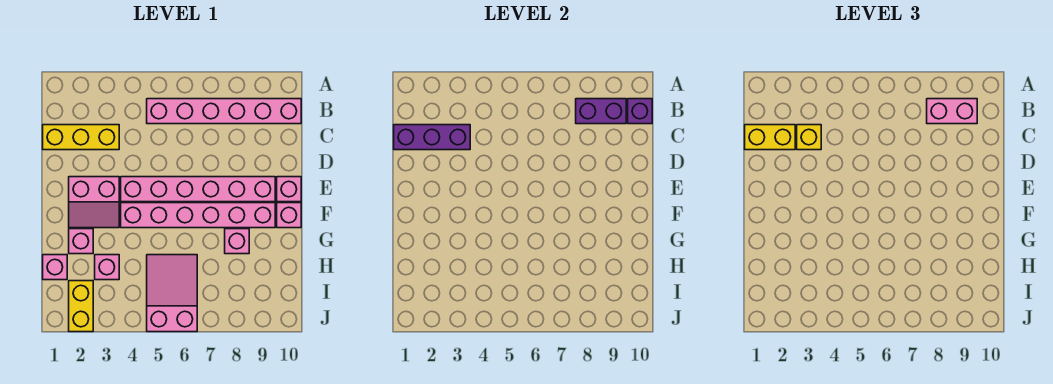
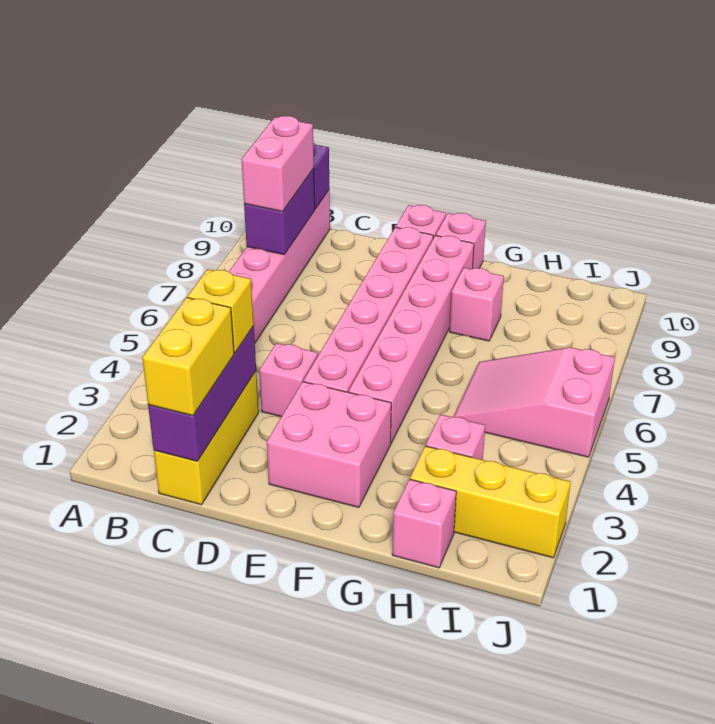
pink 2x2 slope [69,177,119,228] -> pink 2x2 brick [267,382,391,507]
pink 1x1 brick [69,229,93,254] -> pink 1x1 brick moved to [259,343,318,417]
yellow 1x2 brick [69,281,93,332] -> yellow 1x3 brick [410,446,571,558]

